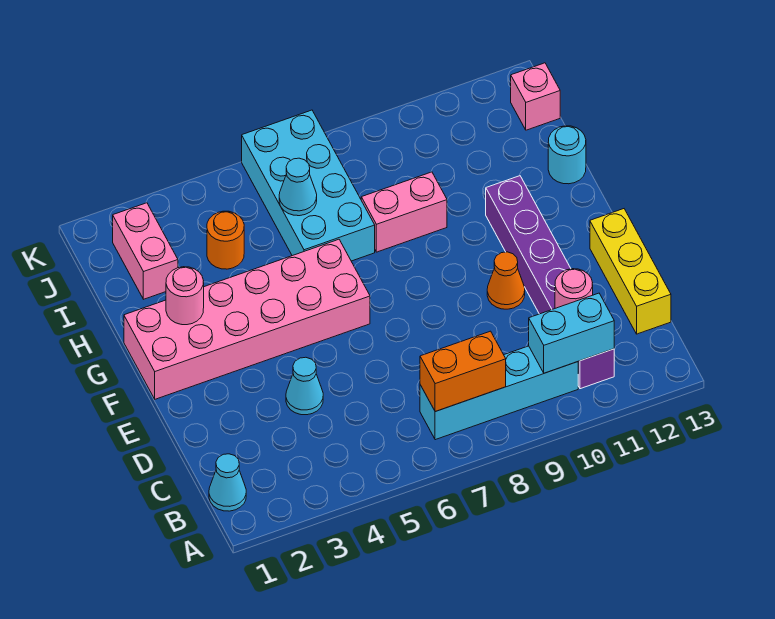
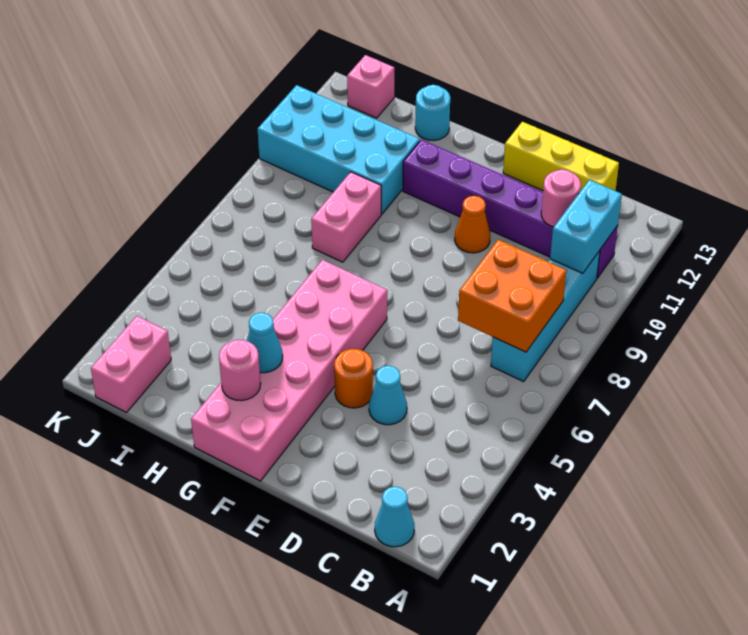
orange 1x2 brick [420,331,506,412] -> orange 2x2 brick [458,240,566,352]
cyan 2x4 brick [242,110,375,261] -> cyan 2x4 brick moved to [258,85,420,214]
pink 1x2 brick [113,203,178,299] -> pink 1x2 brick turned to [91,316,171,413]
orange 1x1 round brick [207,211,244,269] -> orange 1x1 round brick moved to [334,349,373,408]
cyan 1x1 cone [279,158,317,216] -> cyan 1x1 cone moved to [247,313,283,373]

